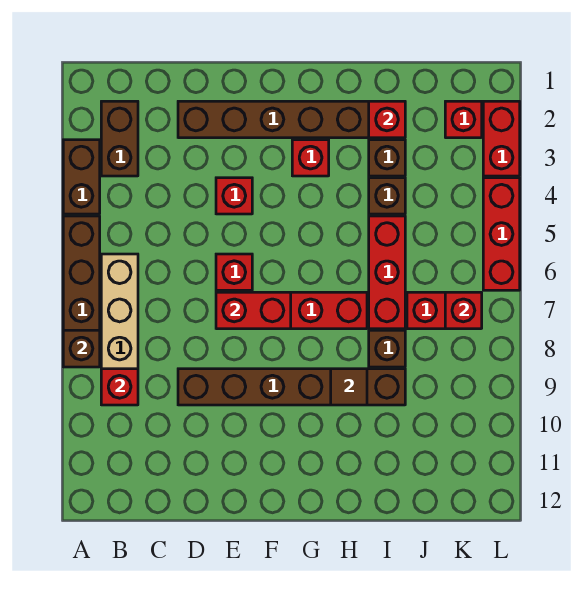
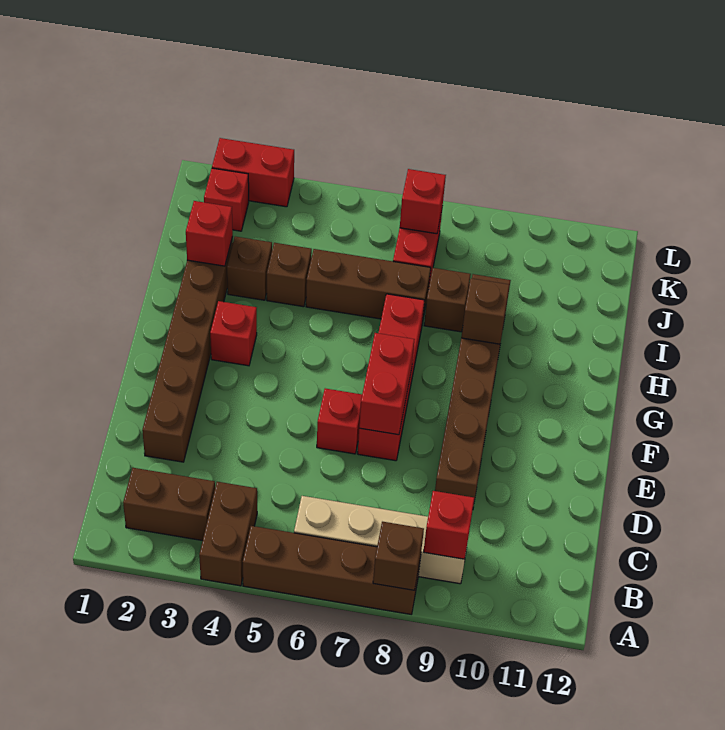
brown 1x2 brick [63,140,100,214] -> brown 1x2 brick turned to [199,482,257,586]
red 1x1 brick [216,178,252,214] -> none
brown 1x1 tile [331,369,367,405] -> brown 1x1 brick [461,278,510,344]
red 1x3 brick [369,216,405,329] -> brown 1x3 brick [306,249,431,324]
red 1x3 brick [483,178,520,290] -> none

